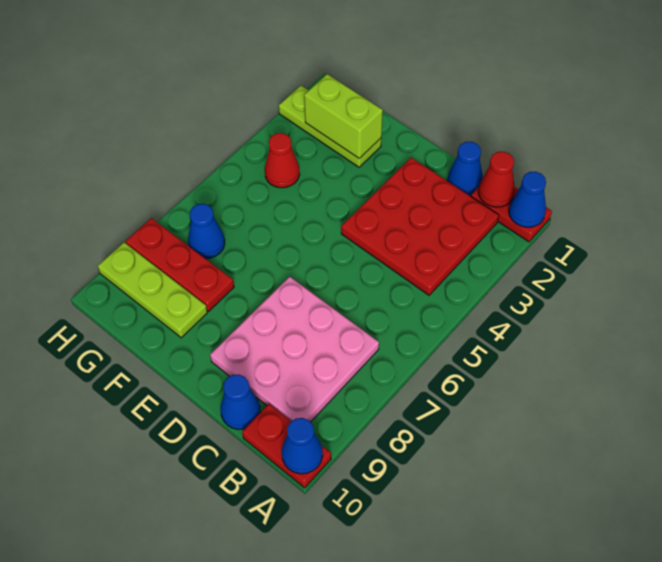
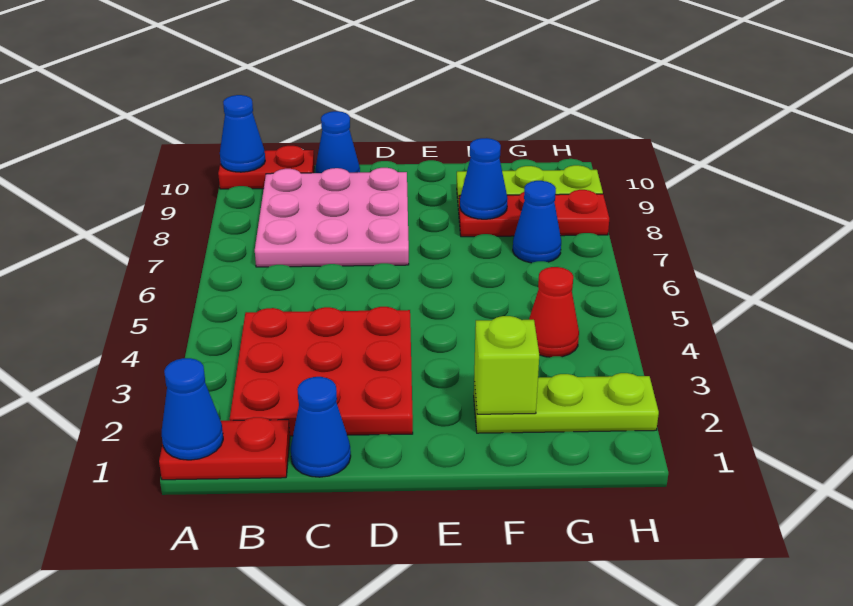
red 1x1 cone [478,152,515,207] -> none
lime 1x2 brick [304,74,383,158] -> lime 1x1 brick [474,316,539,414]
none -> blue 1x1 cone [460,138,508,219]

